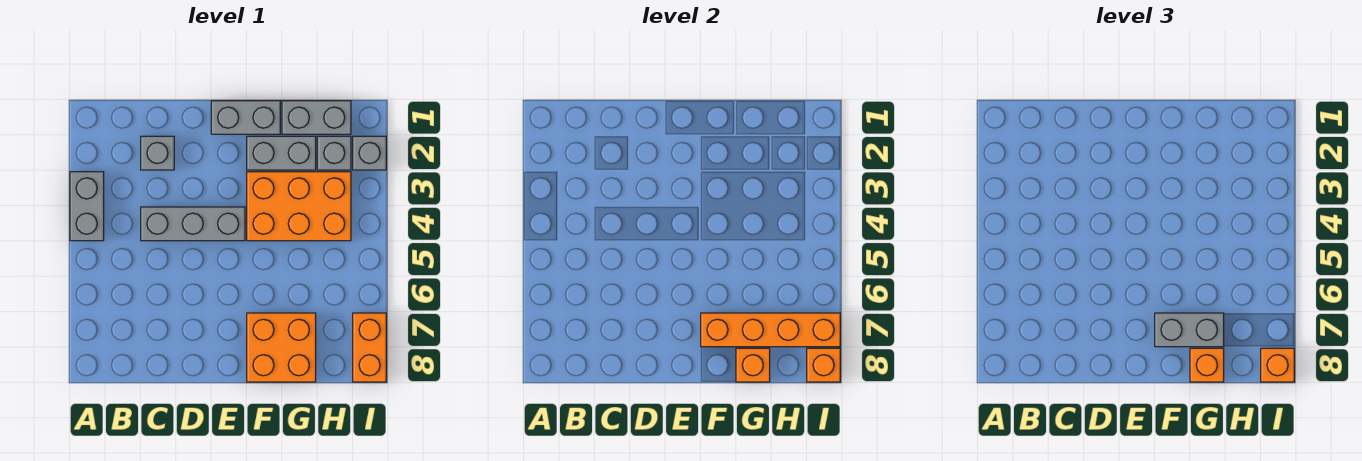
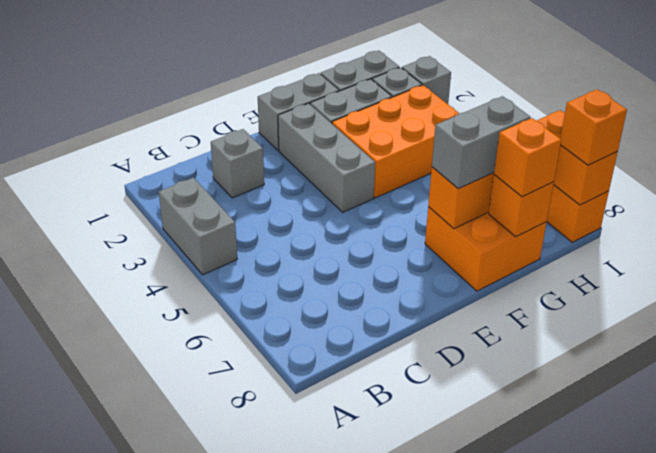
grey 1x3 brick [141,207,245,241] -> grey 1x3 brick turned to [278,103,375,212]

